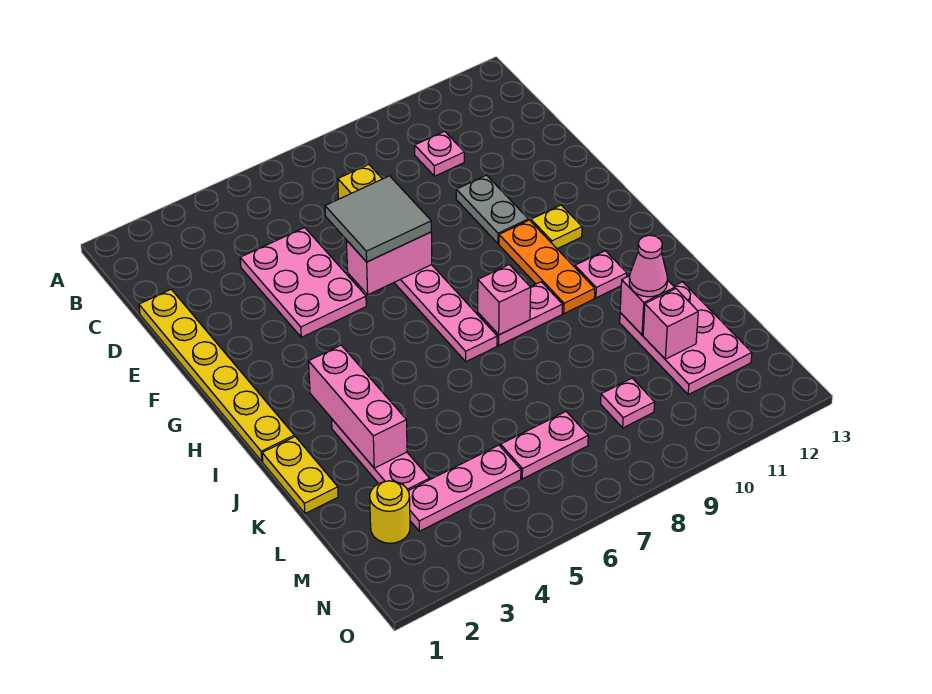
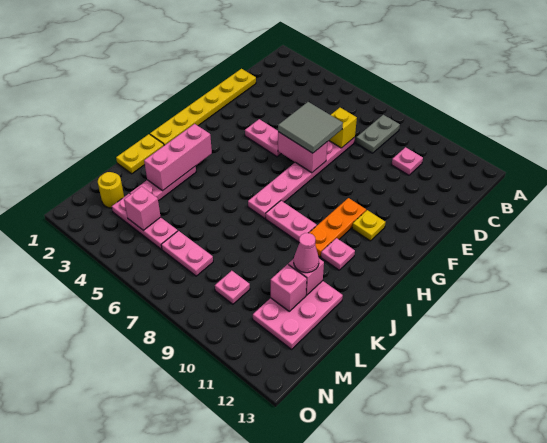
pink 2x3 plate [240,228,366,337] -> pink 1x2 plate [245,119,281,157]
grey 1x2 plate [456,175,528,244] -> grey 1x2 plate moved to [356,115,400,153]
pink 1x1 brick [478,265,531,335] -> pink 1x1 brick moved to [124,186,161,231]

